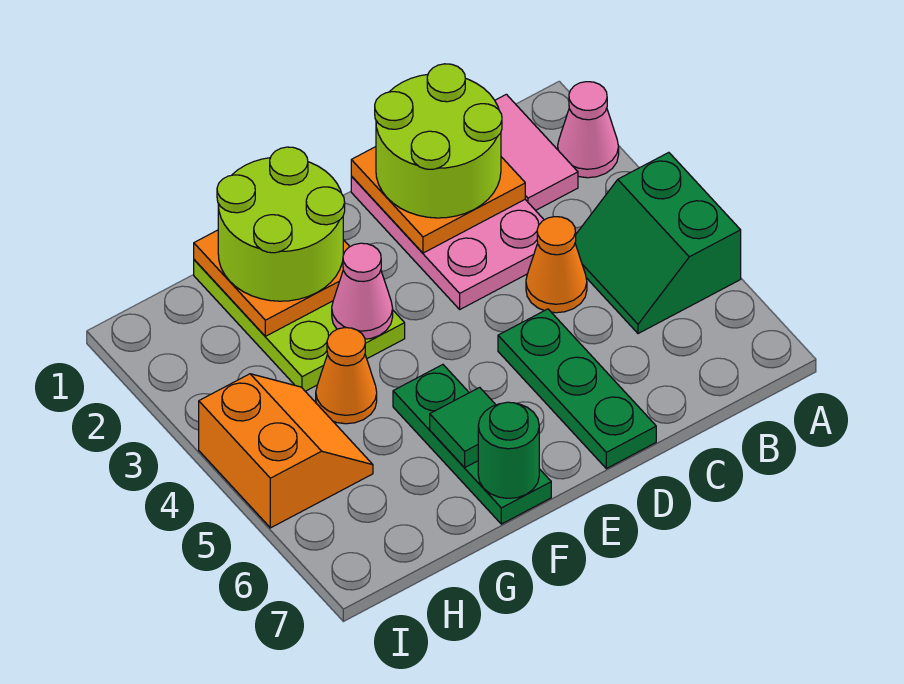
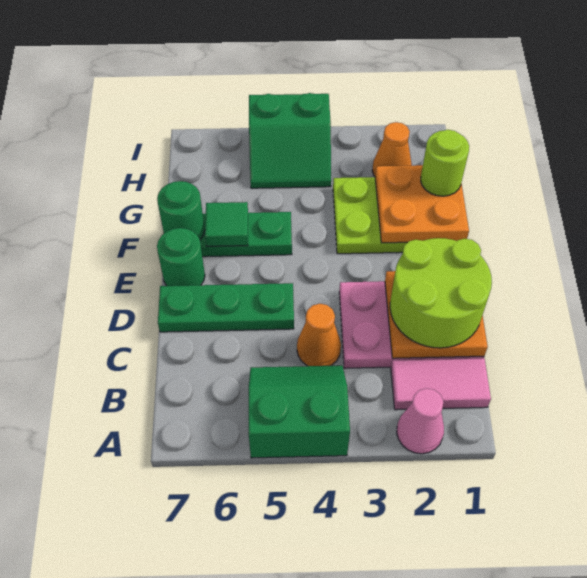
none -> green 1x1 round brick [157,228,205,286]
lime 2x2 round brick [217,147,345,301] -> lime 1x1 round brick [421,130,469,196]
pink 1x1 cone [332,243,393,339] -> none
orange 1x1 cone [316,328,377,424] -> orange 1x1 cone moved to [372,122,412,176]
orange 2x2 slope [199,374,373,528] -> green 2x2 slope [249,93,331,188]

